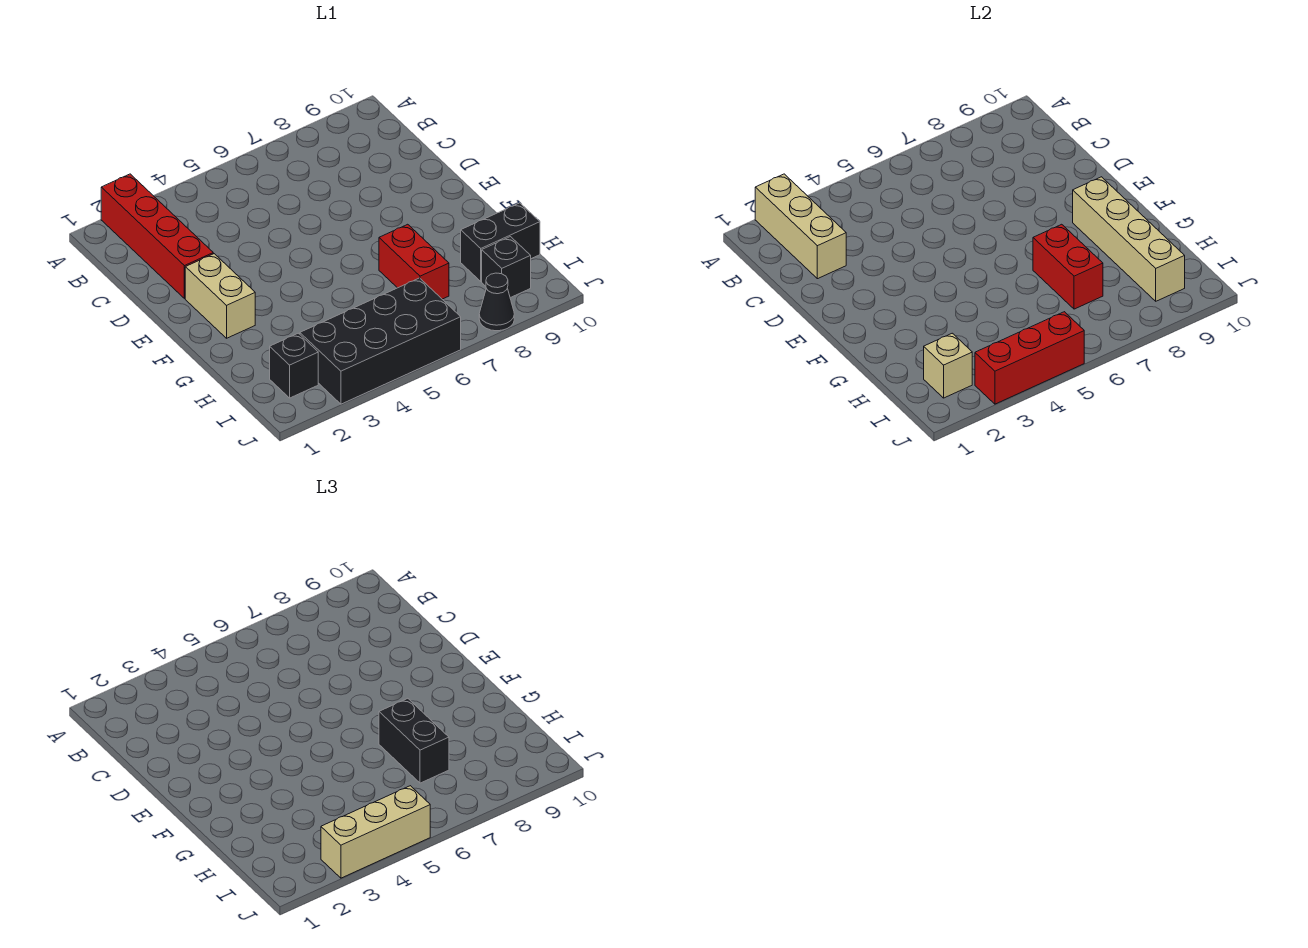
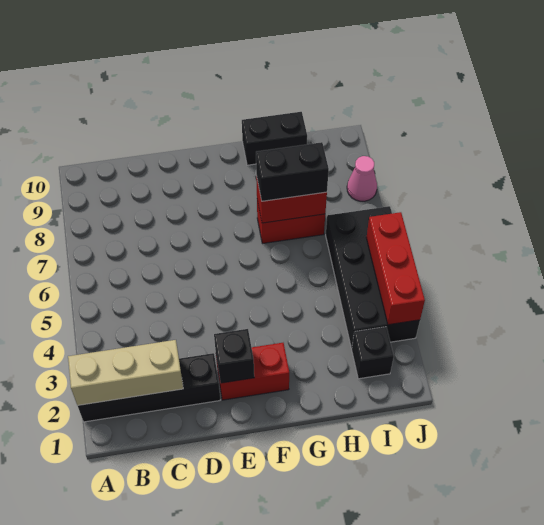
red 1x4 brick [101,174,213,299] -> black 1x4 brick [78,353,220,422]
tan 1x2 brick [185,254,255,338] -> red 1x2 brick [216,343,289,400]
tan 1x4 brick [1073,177,1185,301] -> none
black 1x2 brick [461,203,540,281] -> black 1x2 brick turned to [242,112,307,165]
tan 1x1 brick [924,333,972,398] -> none
black 1x1 brick [482,237,531,298] -> black 1x1 brick moved to [214,329,254,383]
tan 1x3 brick [321,786,430,878] -> none
black 1x1 cone [479,273,514,331] -> pink 1x1 cone [347,156,377,201]

